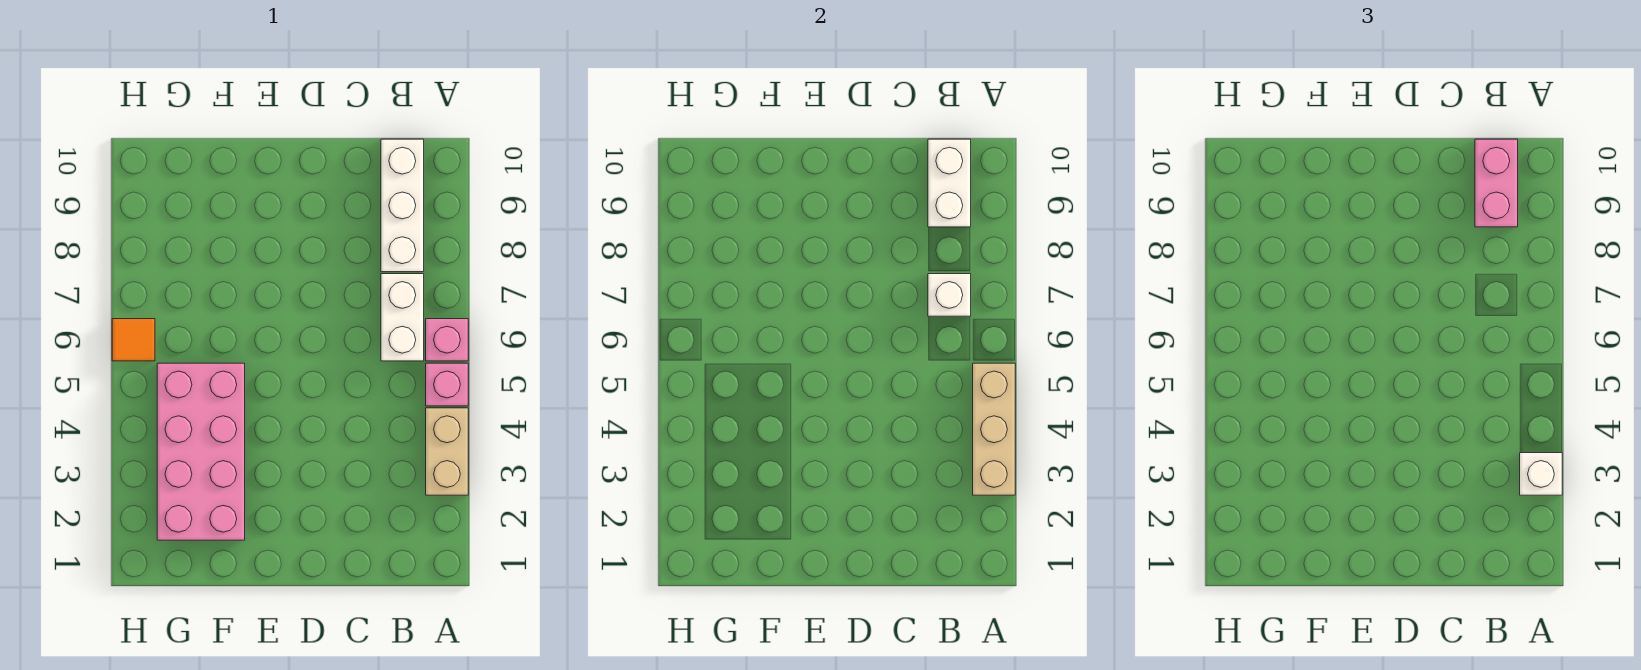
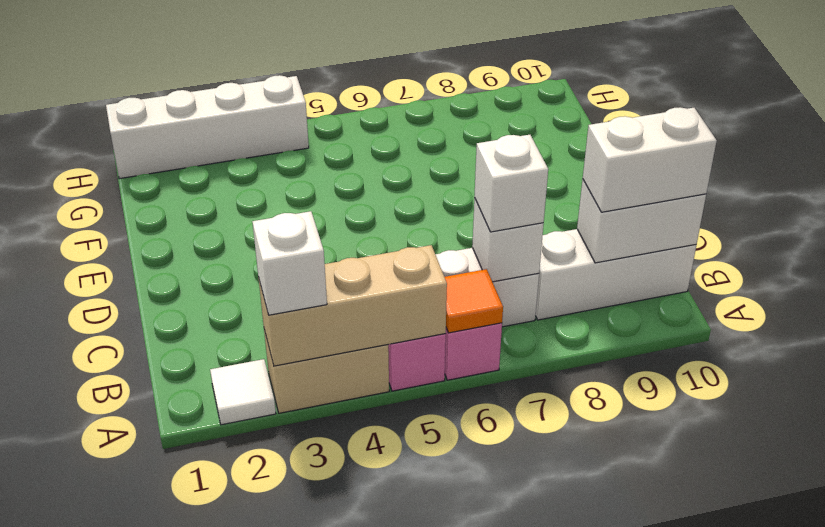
none -> white 1x1 tile [210,359,276,425]
none -> white 1x1 brick [474,135,548,232]
pink 1x2 brick [1475,139,1518,227] -> white 1x2 brick [583,107,717,212]
pink 2x4 brick [157,363,245,540] -> none
none -> white 1x4 brick [106,75,309,179]
orange 1x1 tile [112,319,155,361] -> orange 1x1 tile moved to [445,269,503,333]

